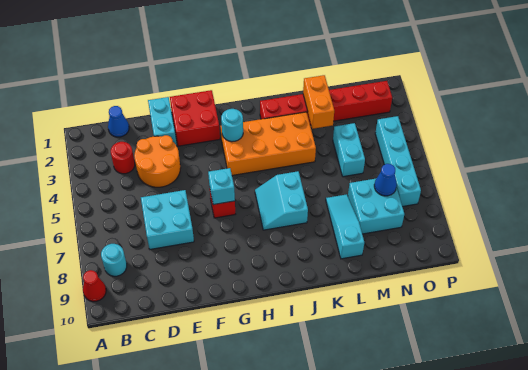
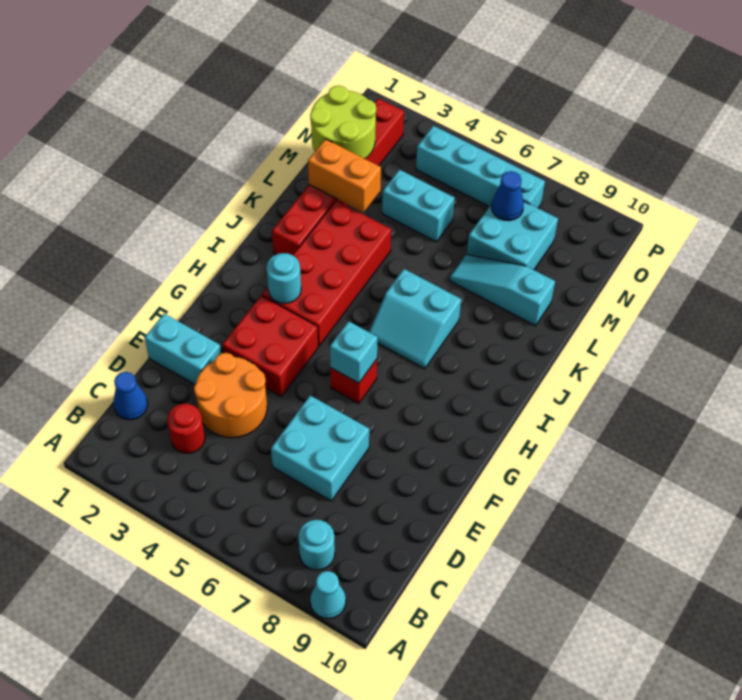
red 1x1 cone [83,270,106,302] -> cyan 1x1 cone [310,571,346,618]
red 2x2 brick [170,90,220,146] -> red 2x2 brick moved to [223,296,318,396]
orange 2x4 brick [220,112,316,175] -> red 2x4 brick [262,201,391,346]
none -> lime 2x2 round brick [310,85,376,159]

